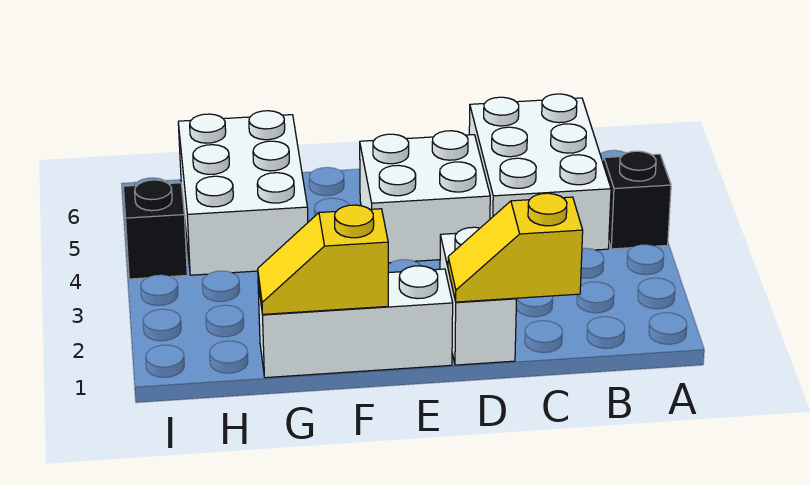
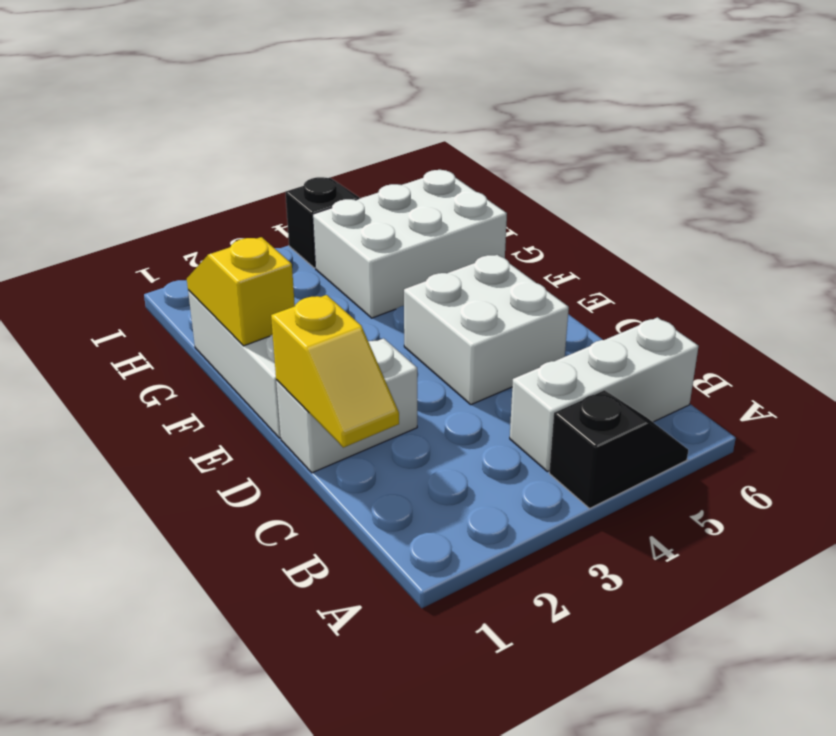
white 2x3 brick [469,94,611,250] -> white 1x3 brick [510,317,699,472]
yellow 1x2 slope [448,193,583,302] -> yellow 1x2 slope turned to [271,295,399,448]

